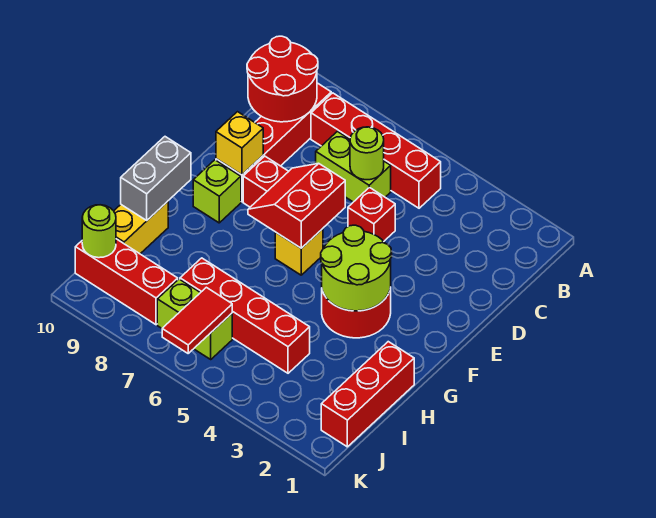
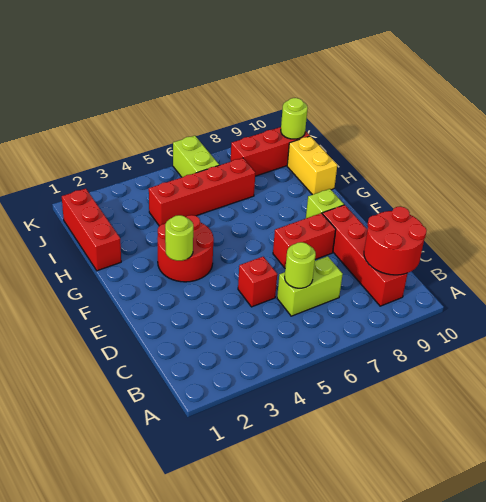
red 1x4 brick [311,93,441,208] -> none
red 2x2 slope [248,164,345,248] -> none
yellow 1x1 brick [216,112,263,175] -> none
lime 2x2 round brick [321,225,392,311] -> lime 1x1 round brick [165,215,193,261]
yellow 1x1 brick [275,229,323,275] -> none
grey 1x2 brick [121,137,191,220] -> none
lime 1x2 brick [157,279,232,359] -> lime 1x2 brick turned to [173,136,219,177]
red 1x2 tile [162,287,232,353] -> none

